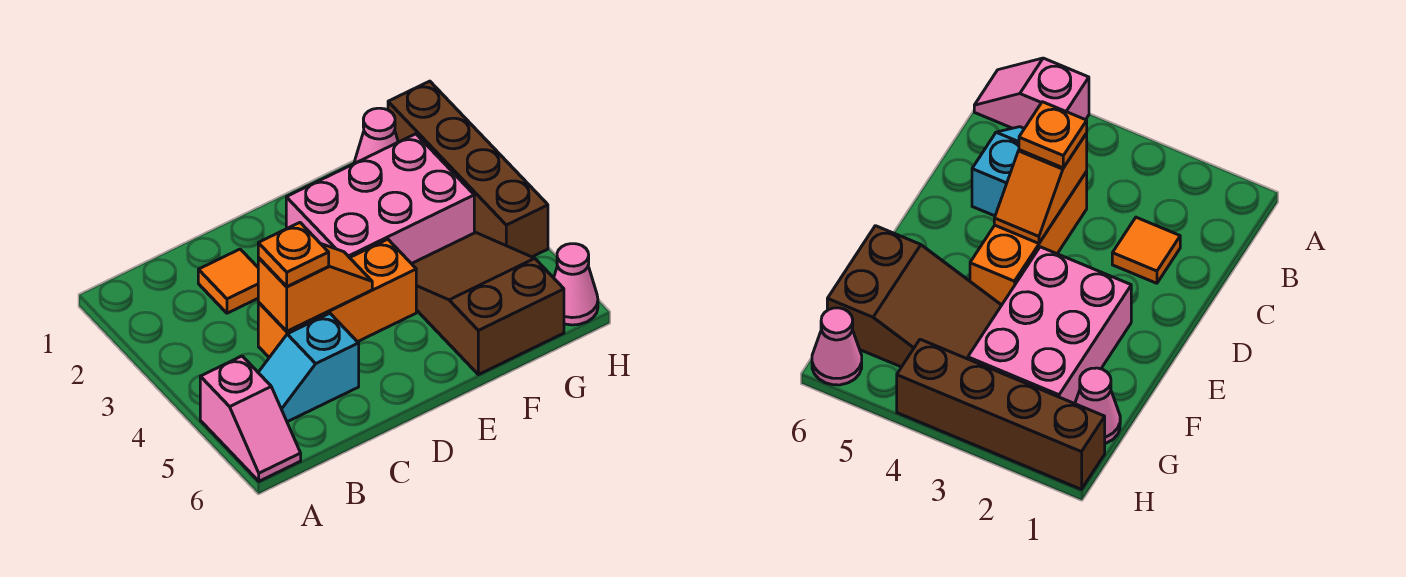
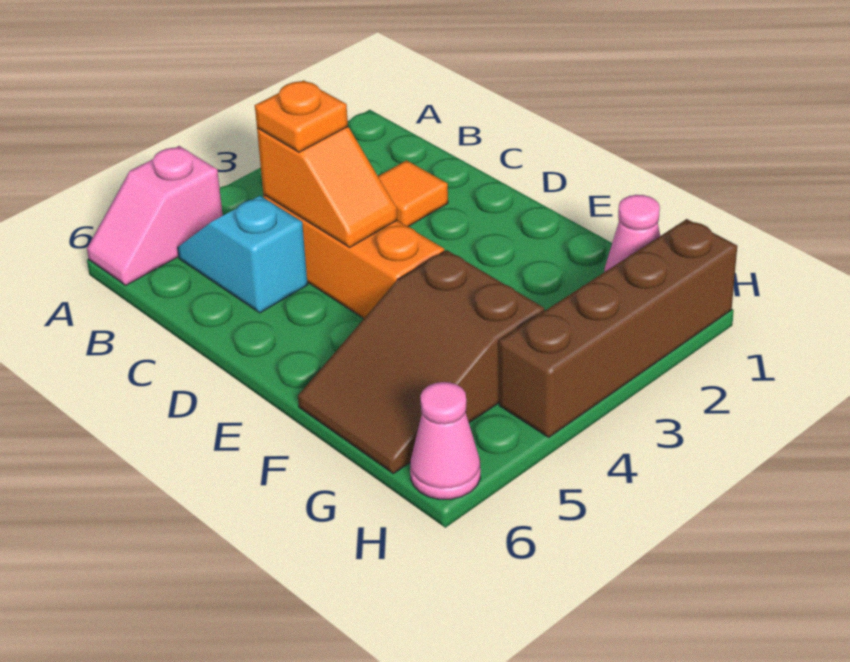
pink 2x3 brick [286,134,474,264] -> none
brown 2x3 slope [412,233,564,375] -> brown 2x3 slope turned to [298,250,544,473]

